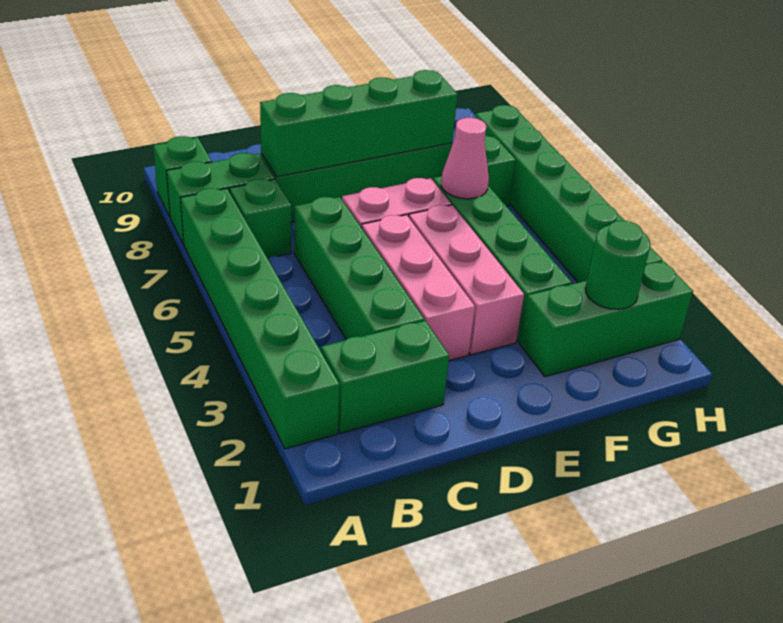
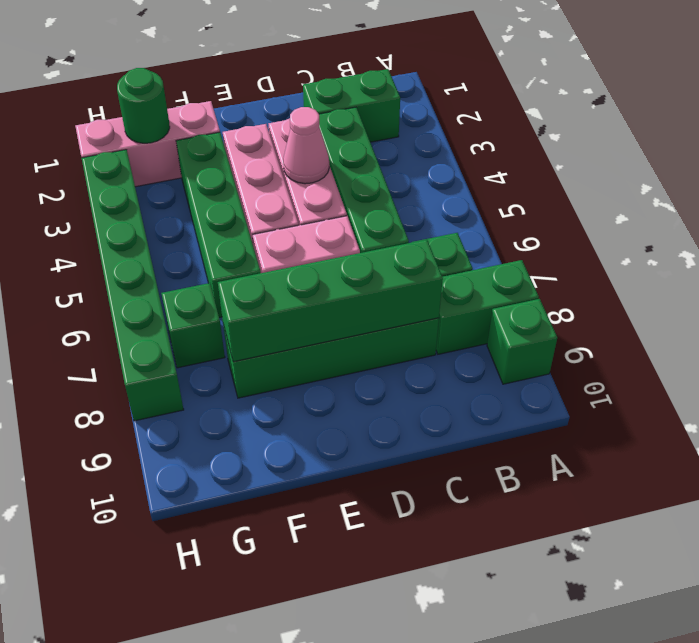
green 1x6 brick [180,188,340,449] -> none
green 1x3 brick [520,261,693,377] -> pink 1x3 brick [75,101,220,187]
pink 1x1 cone [441,118,489,199] -> pink 1x1 cone moved to [283,107,329,184]

